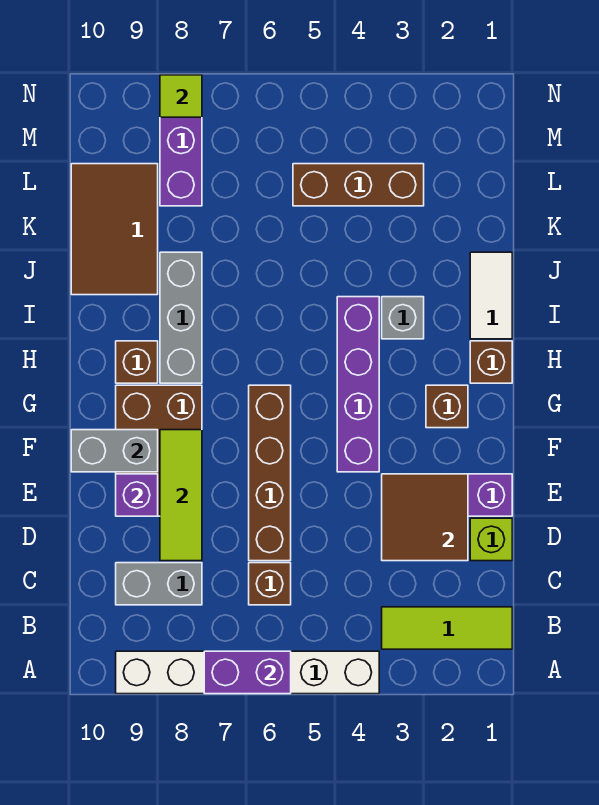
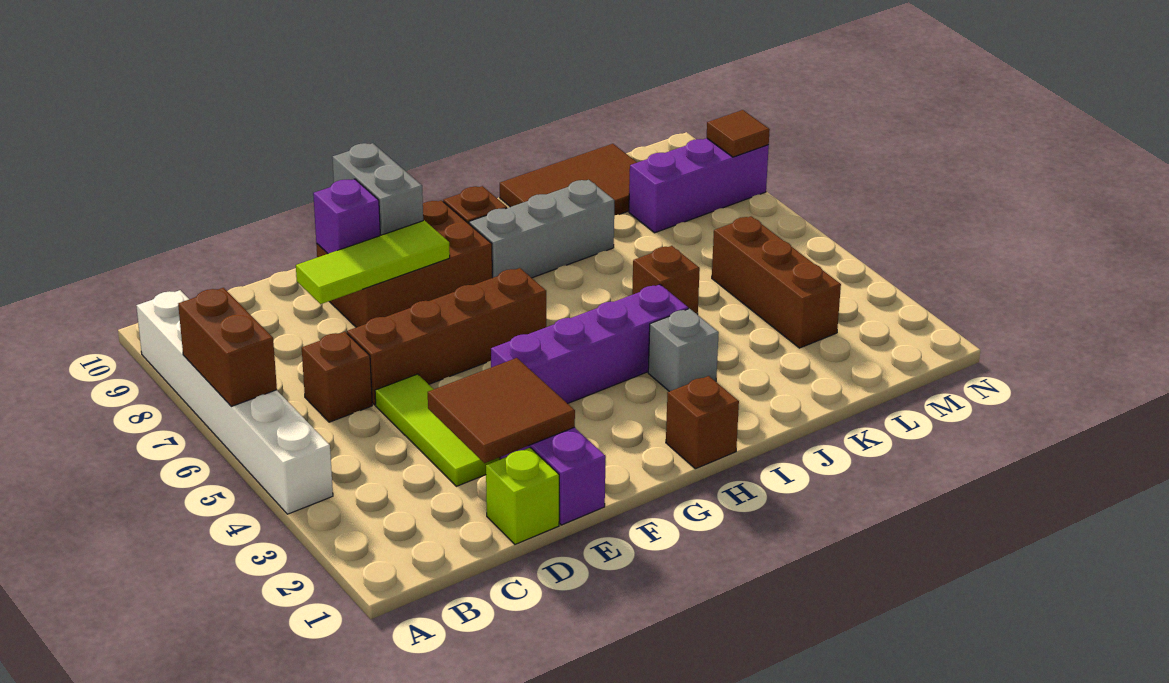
purple 1x2 brick [204,651,291,694] -> brown 1x2 brick [178,288,277,406]
lime 1x3 tile [382,607,512,649] -> lime 1x3 tile moved to [375,374,500,486]
grey 1x2 brick [116,563,202,605] -> none
brown 1x1 brick [426,385,468,428] -> brown 1x1 brick moved to [632,246,700,315]
white 1x2 tile [470,252,512,339] -> none
lime 1x1 tile [160,75,202,117] -> brown 1x1 tile [707,110,770,157]

